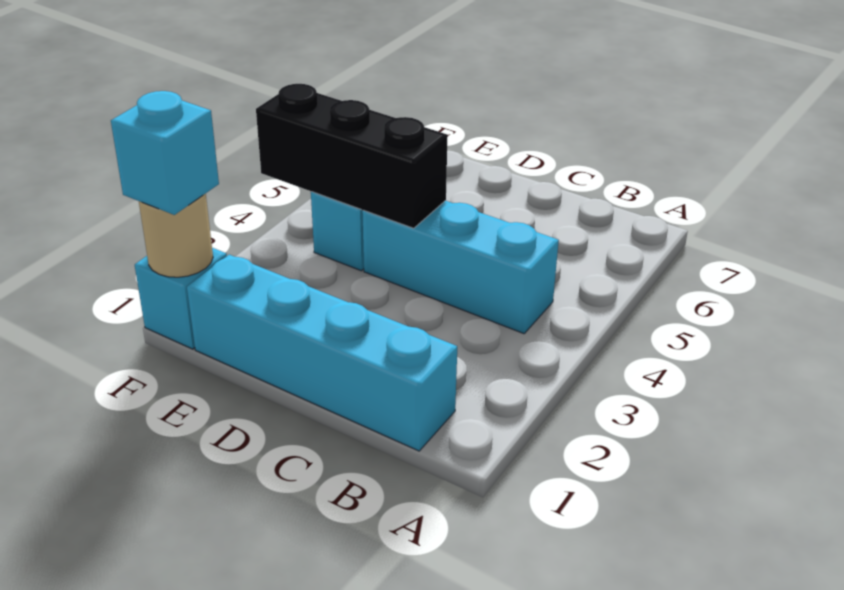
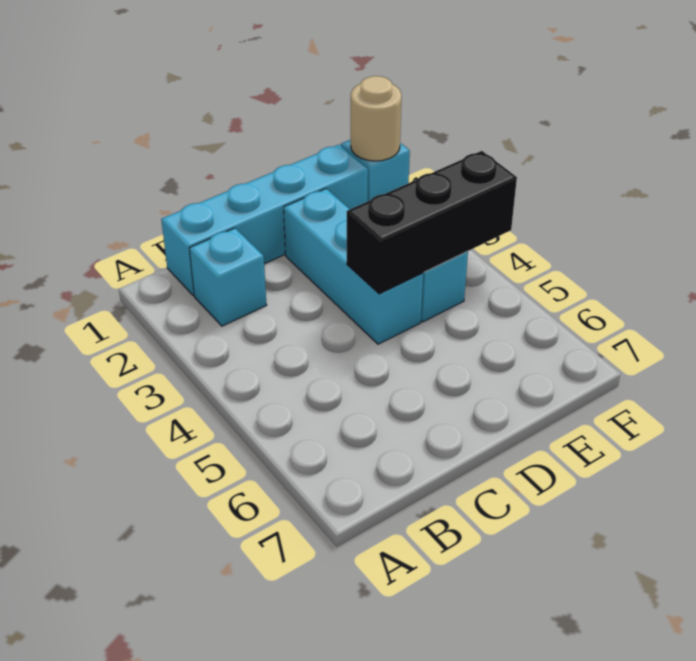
cyan 1x3 brick [362,201,559,334] -> cyan 1x3 brick turned to [284,189,423,344]
cyan 1x1 brick [111,91,219,215] -> cyan 1x1 brick moved to [189,228,266,326]

